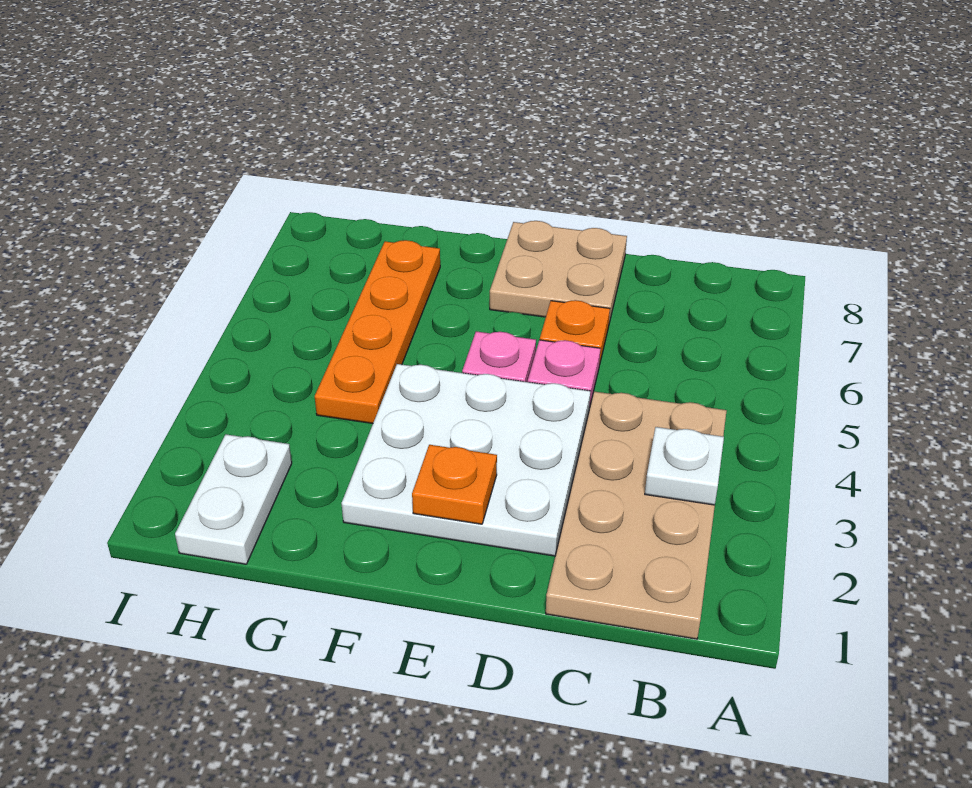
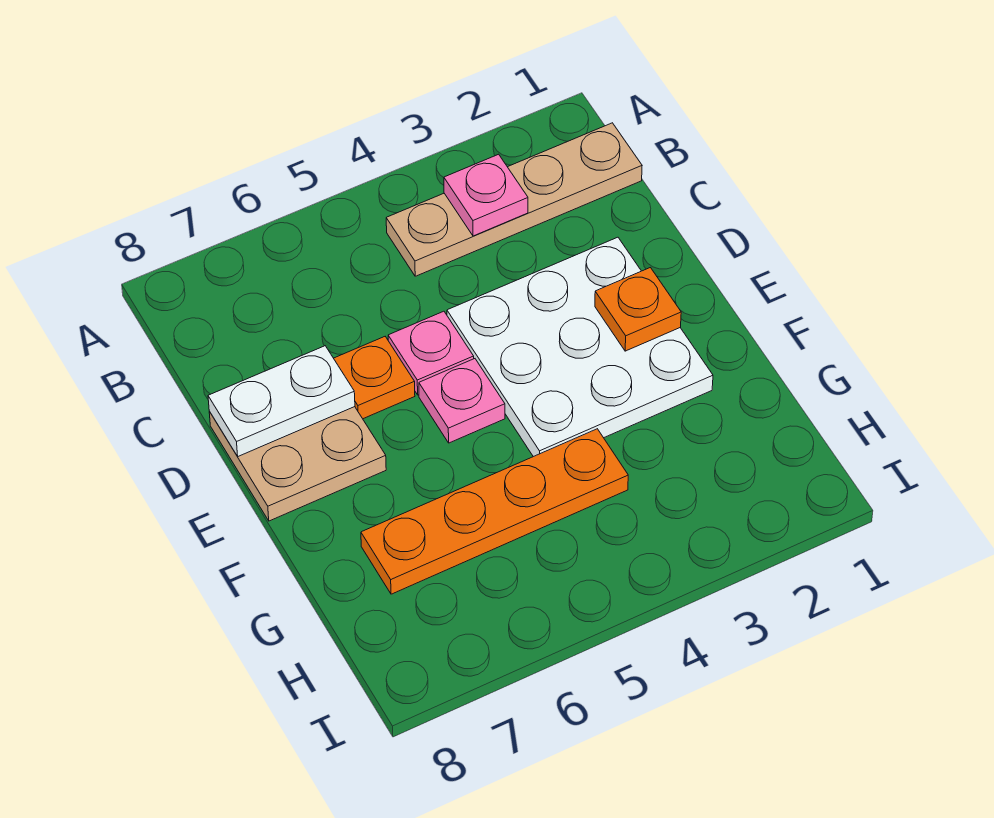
tan 2x4 plate [546,392,727,639] -> tan 1x4 plate [386,123,642,276]
white 1x1 plate [645,427,724,505] -> pink 1x1 plate [444,154,528,236]
white 1x2 plate [175,434,292,564] -> white 1x2 plate moved to [208,346,355,456]

